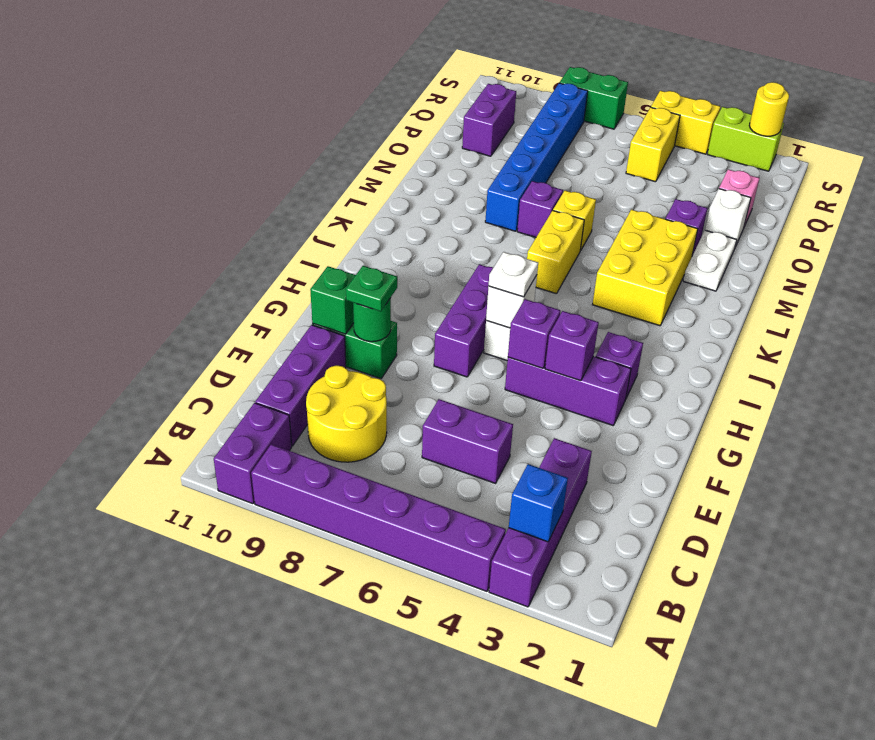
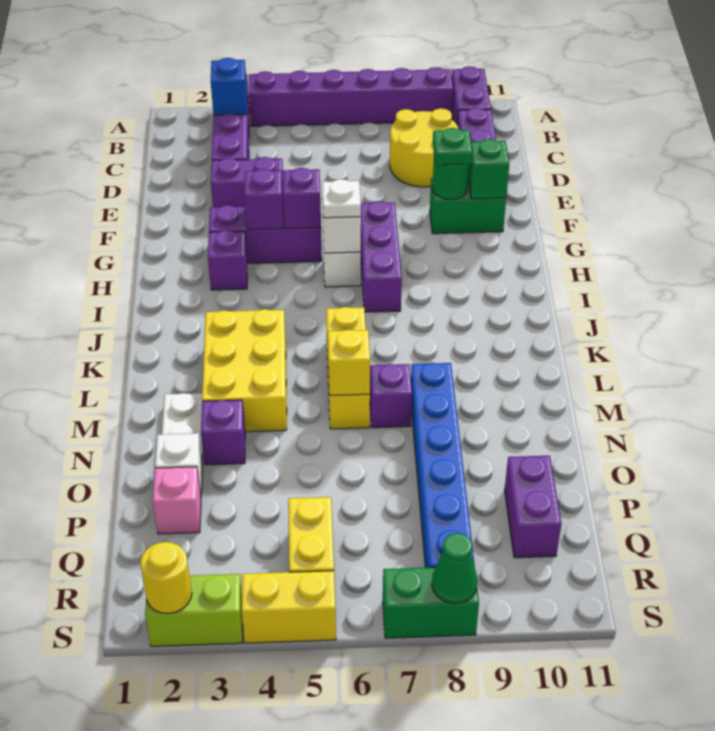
purple 1x2 brick [422,399,513,483] -> purple 1x2 brick moved to [211,157,284,207]
none -> yellow 1x1 brick [328,330,370,395]
none -> green 1x1 cone [432,533,477,604]

